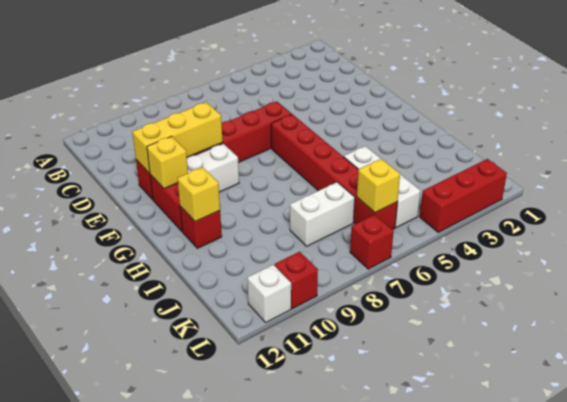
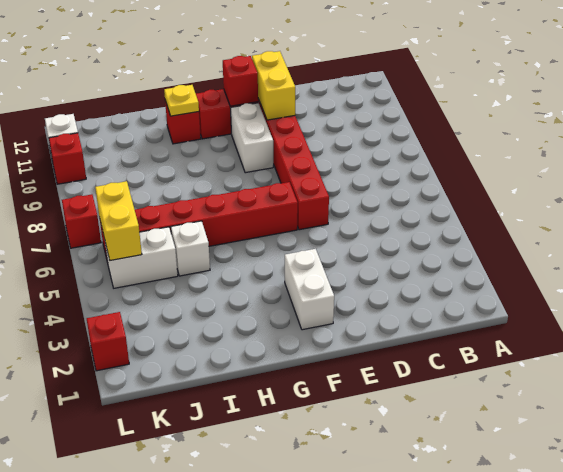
yellow 1x3 brick [132,102,223,173] -> yellow 1x2 brick [252,51,295,120]
yellow 1x1 brick [147,136,188,189] -> red 1x1 brick [223,56,258,106]
yellow 1x1 brick [177,167,220,222] -> yellow 1x1 plate [164,85,199,116]
white 1x2 brick [290,182,355,246] -> white 1x2 brick moved to [285,249,334,330]
yellow 1x1 brick [357,159,400,213] -> yellow 1x2 brick [95,181,142,261]
red 1x3 brick [420,159,507,232] -> red 1x1 brick [87,312,129,371]

